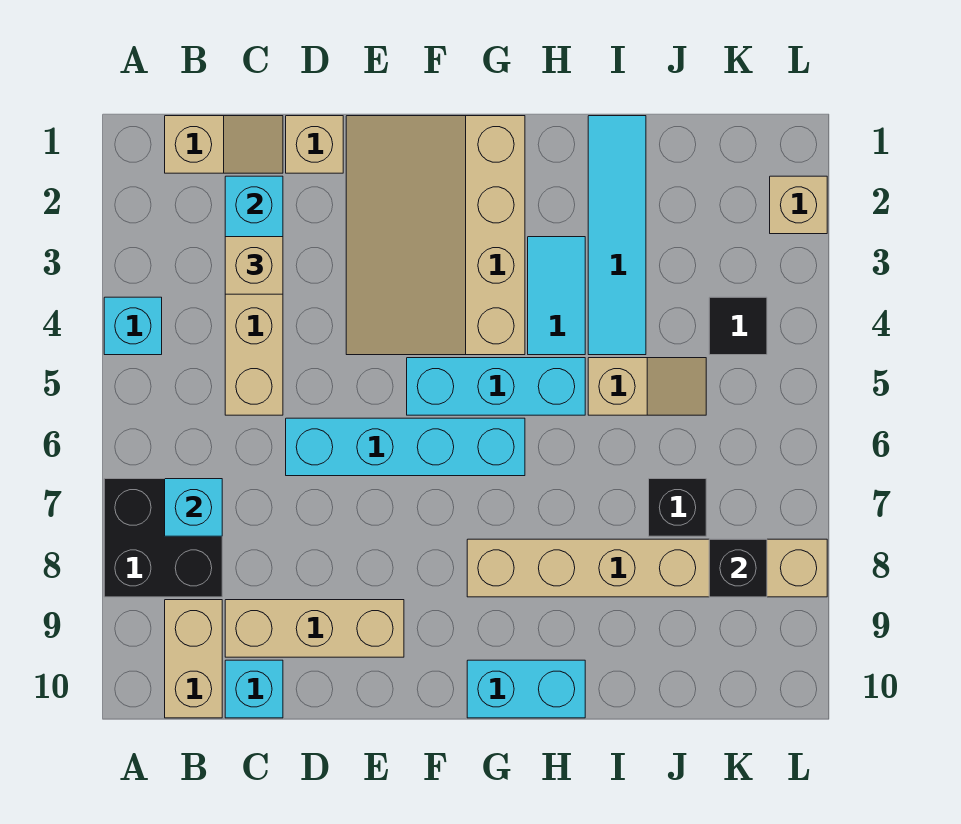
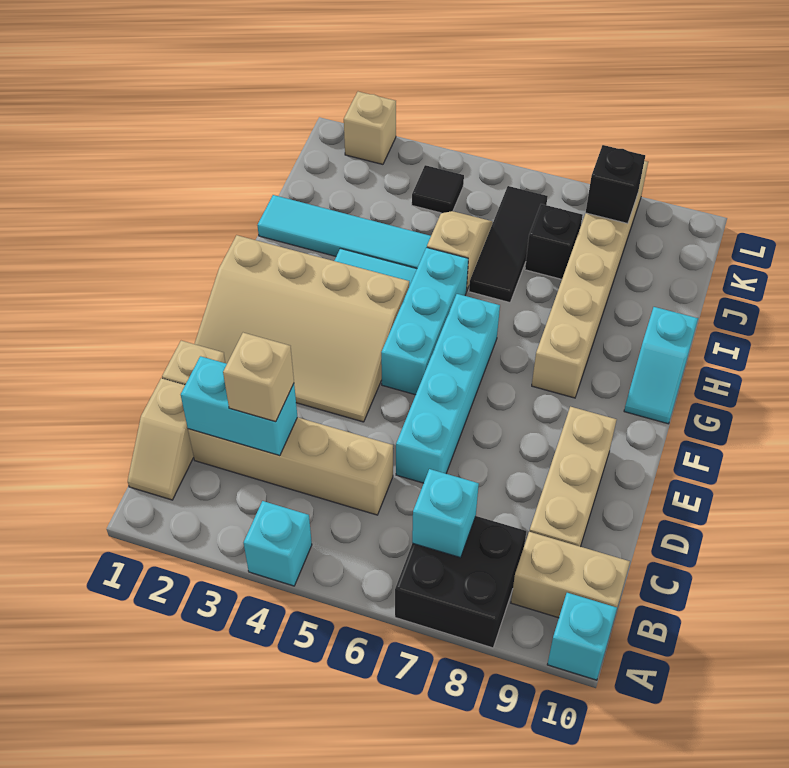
tan 1x2 slope [165,116,283,173] -> tan 1x2 slope turned to [128,378,194,500]
cyan 1x1 brick [225,660,283,718] -> cyan 1x1 brick moved to [547,593,617,680]
cyan 1x2 brick [467,660,585,718] -> cyan 1x2 slope [624,307,698,424]
none -> black 1x3 tile [469,186,548,303]

